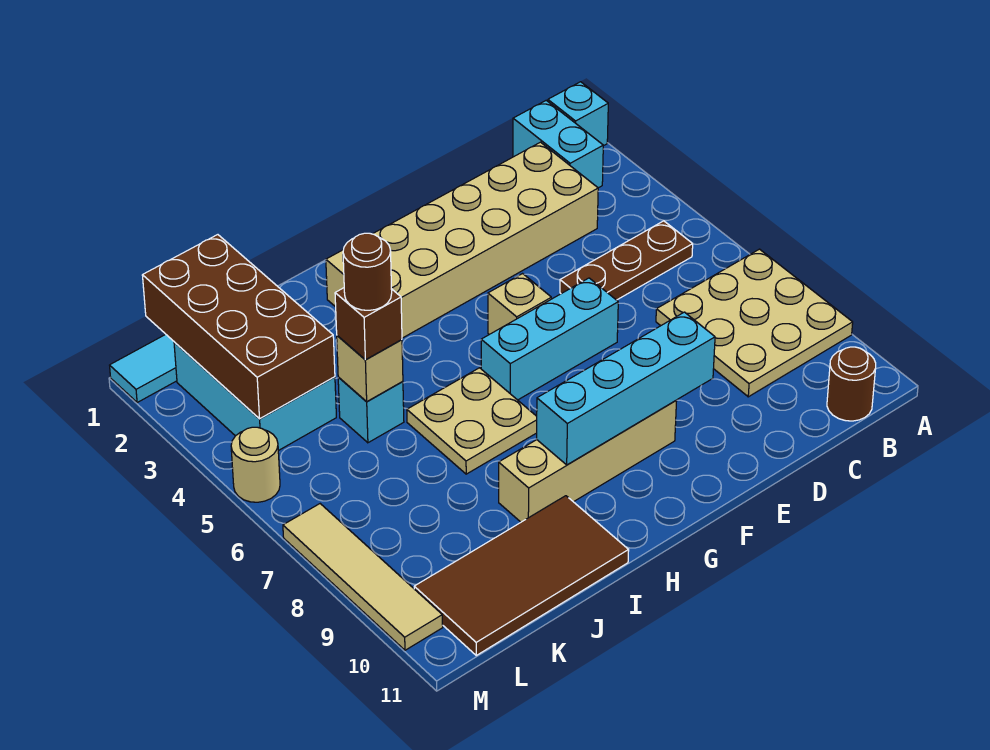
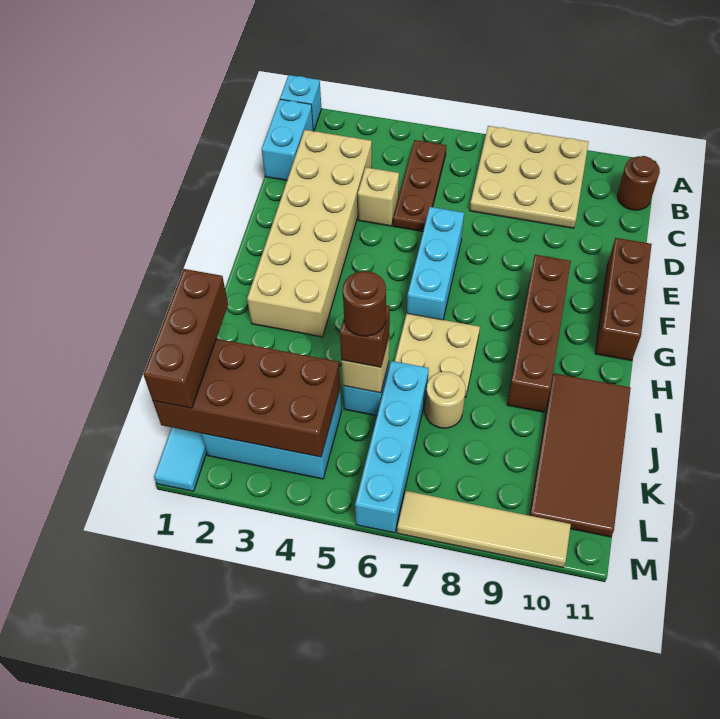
cyan 1x2 brick [513,101,603,188] -> cyan 1x2 brick turned to [262,99,313,180]
cyan 1x4 brick [537,312,715,465] -> cyan 1x4 brick moved to [355,361,429,533]
none -> brown 1x3 brick [595,238,652,361]
tan 1x1 brick [488,274,551,334] -> tan 1x1 brick moved to [358,167,399,226]
tan 1x4 brick [499,400,677,522] -> brown 1x4 brick [507,255,571,412]
none -> brown 1x3 brick [143,269,228,408]
tan 1x1 round brick [231,427,280,502] -> tan 1x1 round brick moved to [425,372,466,428]

